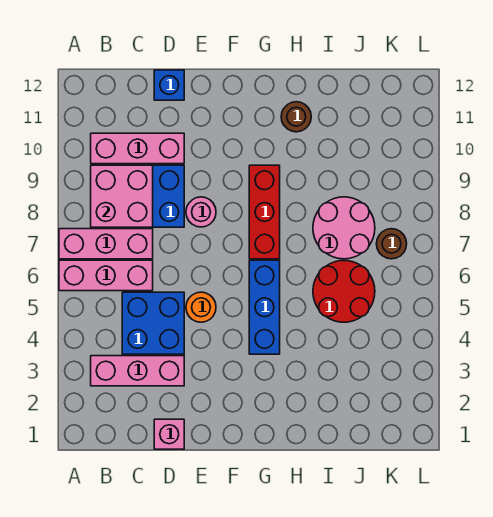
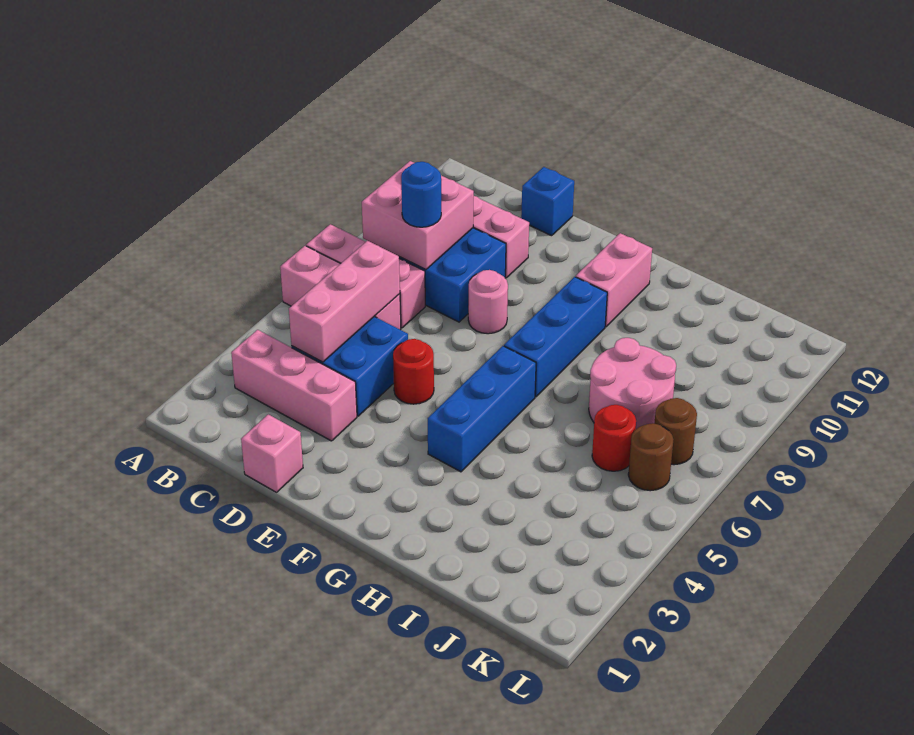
none -> pink 1x3 brick [289,241,400,362]
none -> blue 1x1 round brick [401,162,441,227]
orange 1x1 round brick [186,292,216,322] -> red 1x1 round brick [393,339,434,404]
red 1x3 brick [249,165,280,259] -> blue 1x3 brick [504,277,607,397]
none -> pink 1x2 brick [576,233,652,327]
brown 1x1 round brick [281,102,311,132] -> brown 1x1 round brick moved to [628,423,674,491]
red 2x2 round brick [313,260,375,322] -> red 1x1 round brick [592,405,636,471]

